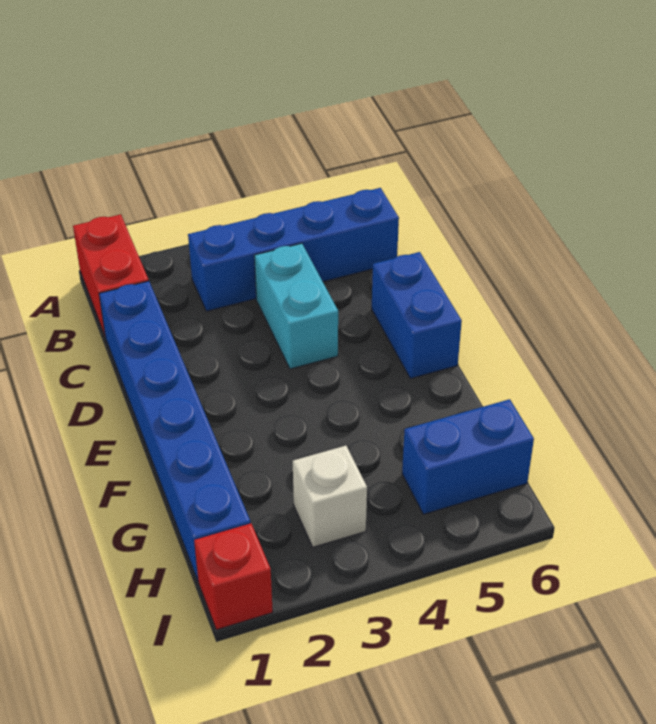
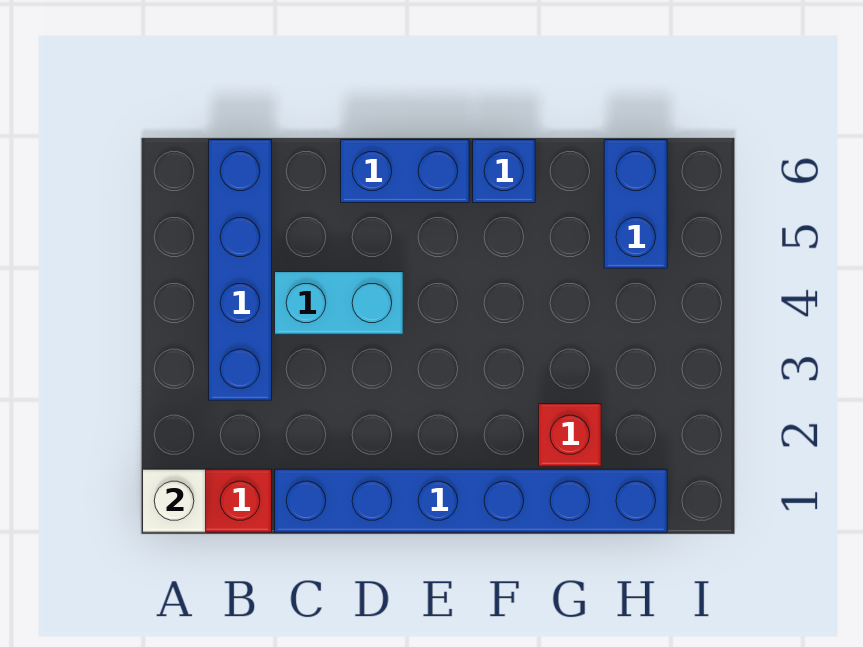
none -> blue 1x1 brick [473,140,535,203]
white 1x1 brick [293,446,367,547] -> white 1x1 brick moved to [143,469,206,532]
red 1x1 brick [194,523,273,630] -> red 1x1 brick moved to [539,404,601,466]

